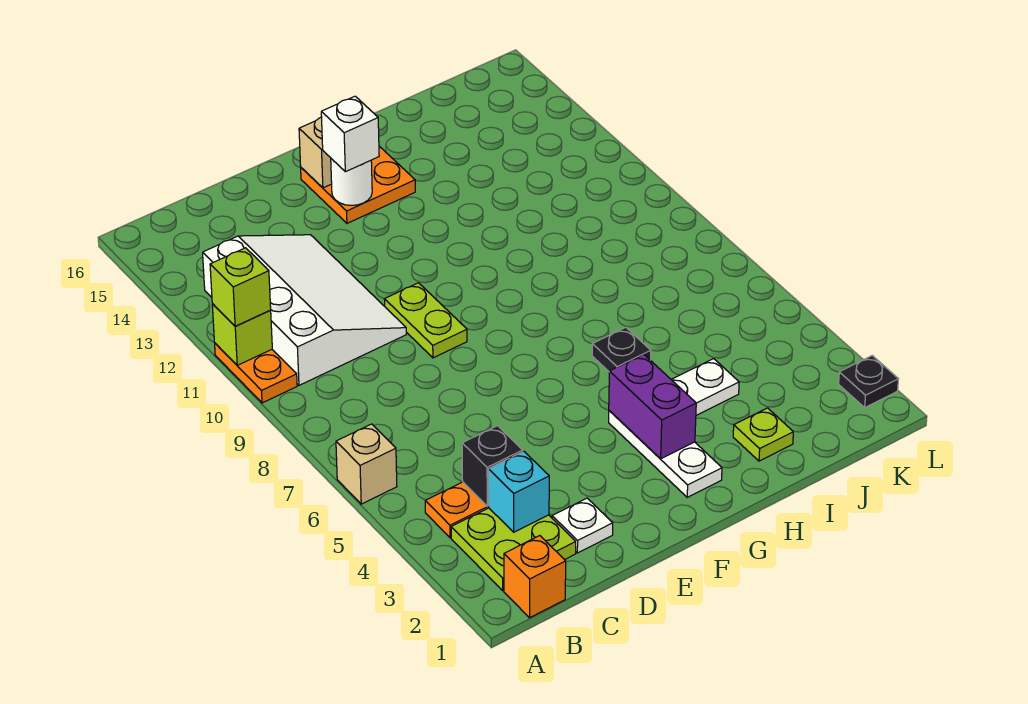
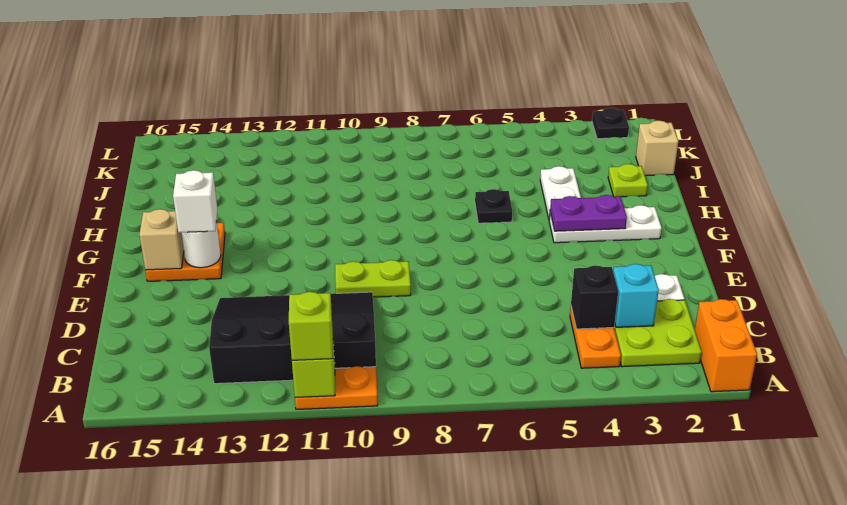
tan 1x1 brick [336,424,397,504] -> tan 1x1 brick moved to [636,121,678,176]
orange 1x1 brick [504,536,566,618] -> orange 1x2 brick [695,299,757,392]
white 3x4 slope [203,235,406,385] -> black 3x4 slope [209,292,376,384]
purple 1x2 brick [609,354,696,459] -> purple 1x2 plate [550,195,627,231]

